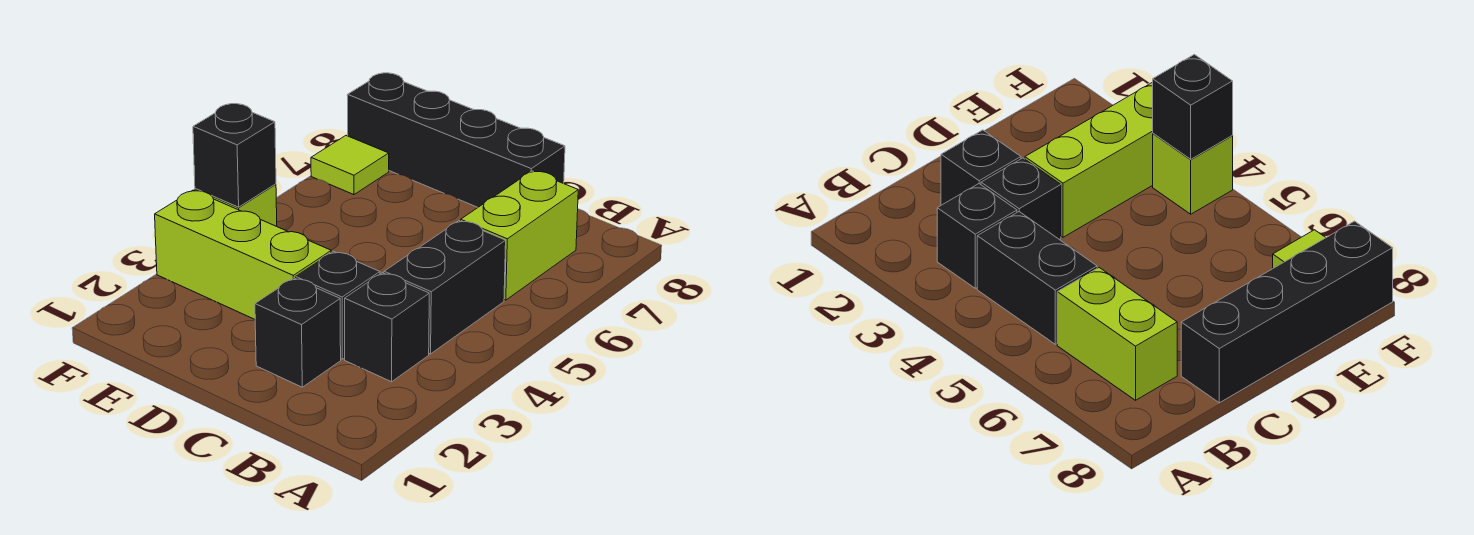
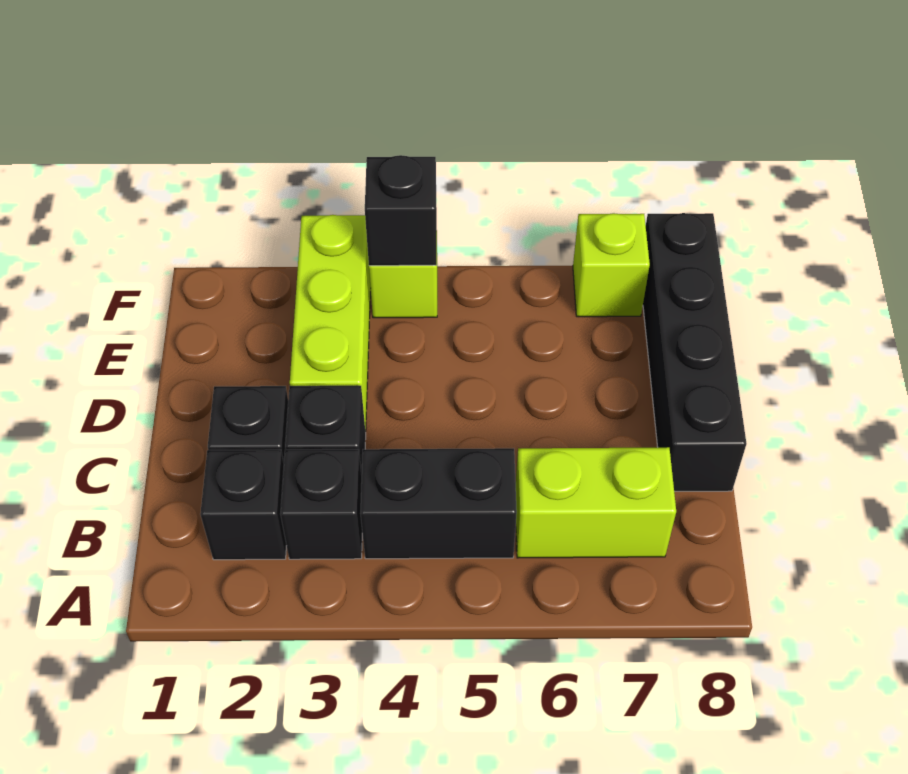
none -> black 1x1 brick [200,450,287,560]
lime 1x1 tile [311,136,389,195] -> lime 1x1 brick [573,213,650,317]

